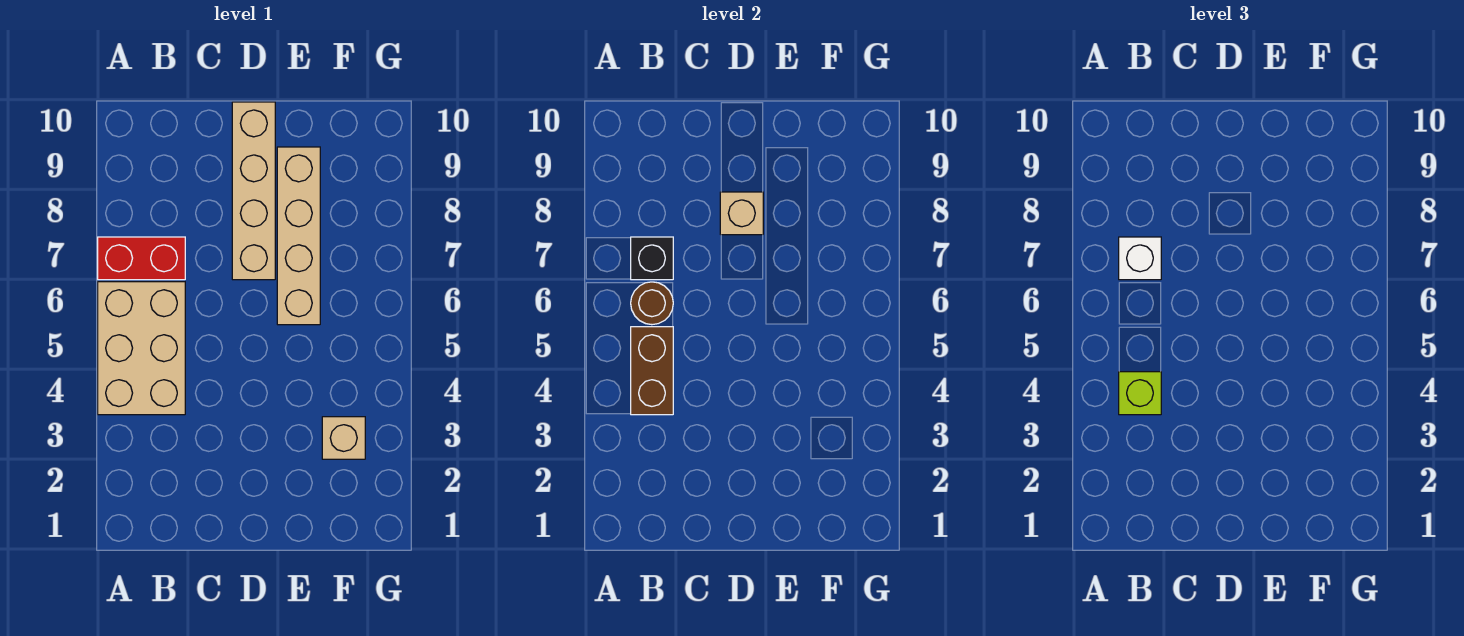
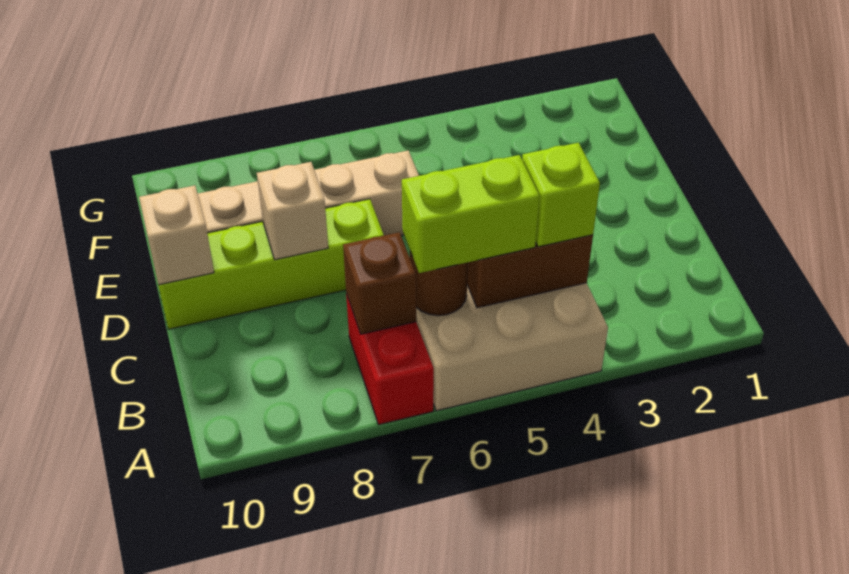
none -> lime 1x2 brick [402,155,540,273]
black 1x1 brick [631,237,673,280] -> brown 1x1 brick [343,232,416,334]
white 1x1 brick [1119,237,1161,280] -> none
tan 1x4 brick [232,102,275,280] -> lime 1x4 brick [155,199,384,329]
tan 1x1 brick [322,417,365,459] -> tan 1x1 brick moved to [139,185,214,285]

